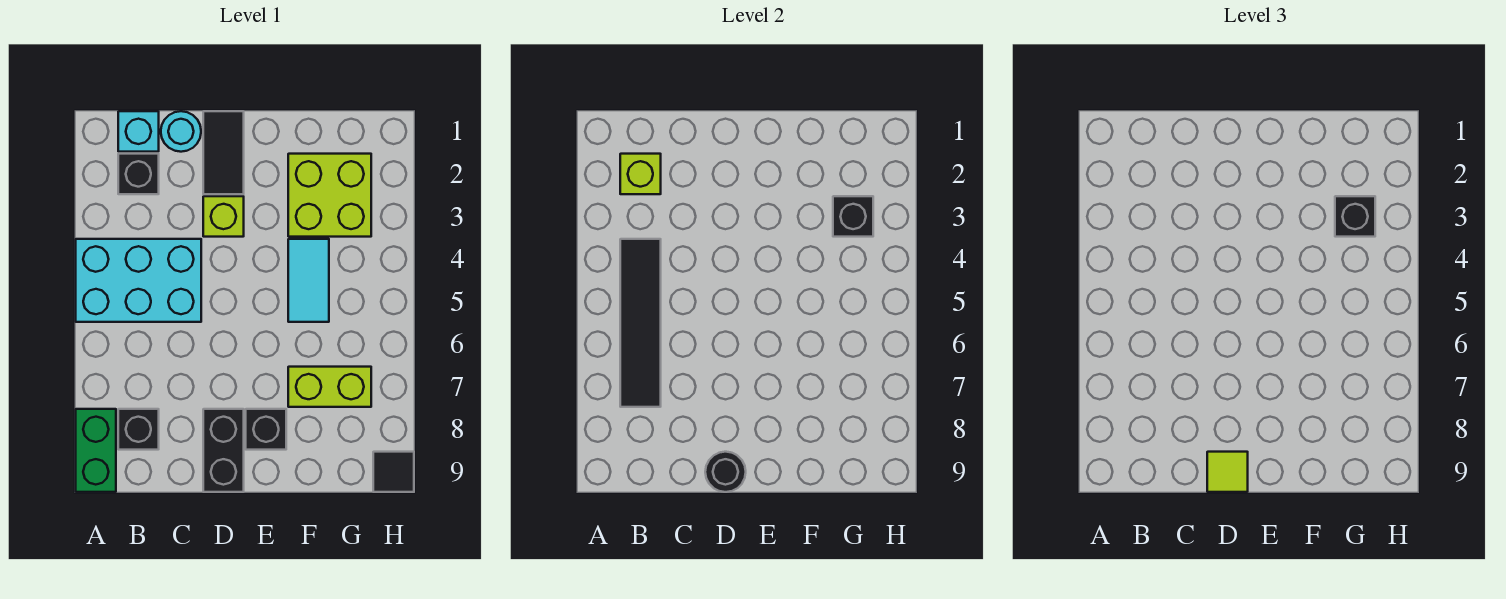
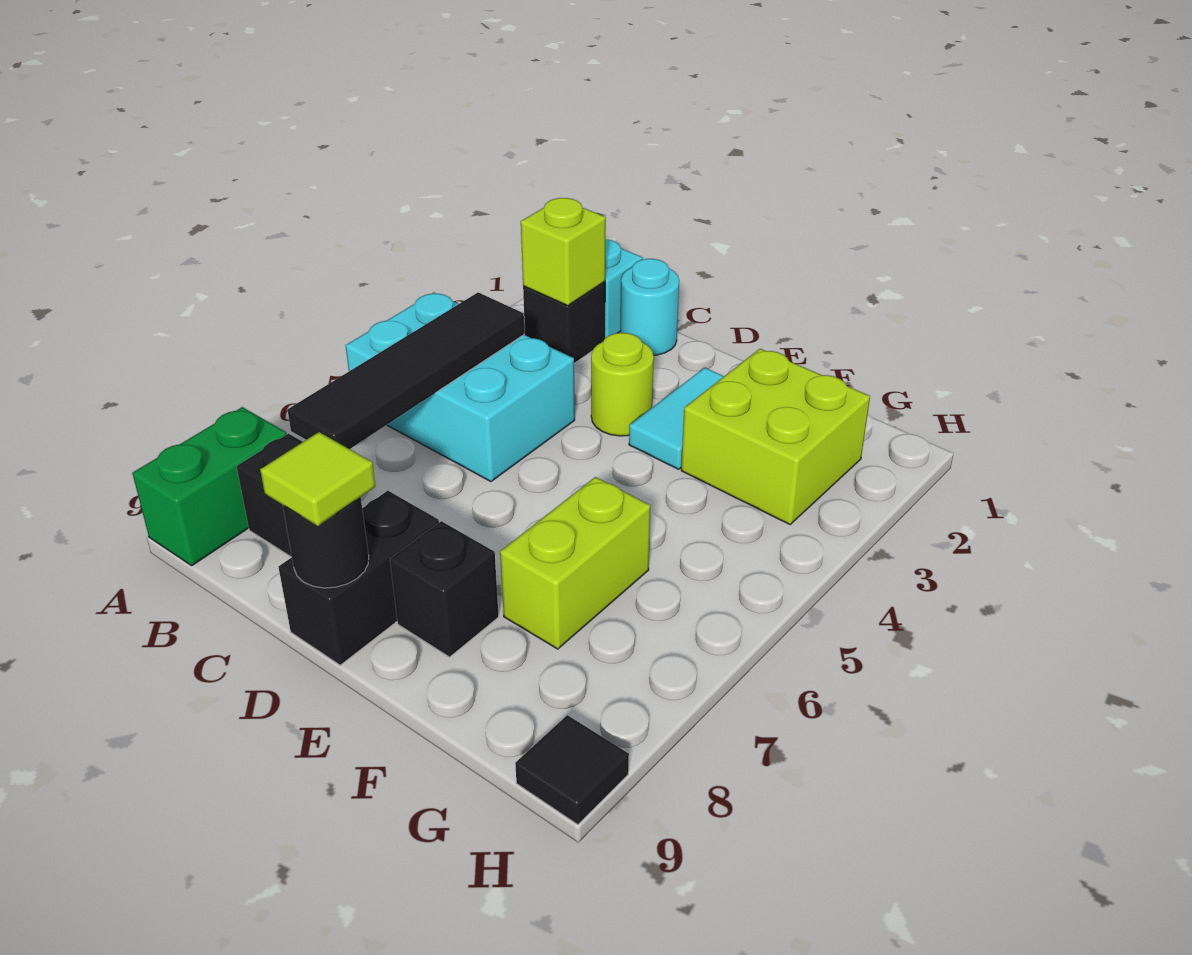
black 1x2 tile [203,111,244,194] -> none
lime 1x1 brick [203,196,244,237] -> lime 1x1 round brick [591,333,654,436]
cyan 1x2 tile [288,239,329,322] -> cyan 1x2 tile moved to [629,368,724,469]
lime 1x2 brick [288,367,371,407] -> lime 1x2 brick turned to [500,477,651,649]
black 1x1 brick [833,196,873,237] -> none
black 1x1 brick [1335,196,1375,237] -> none

